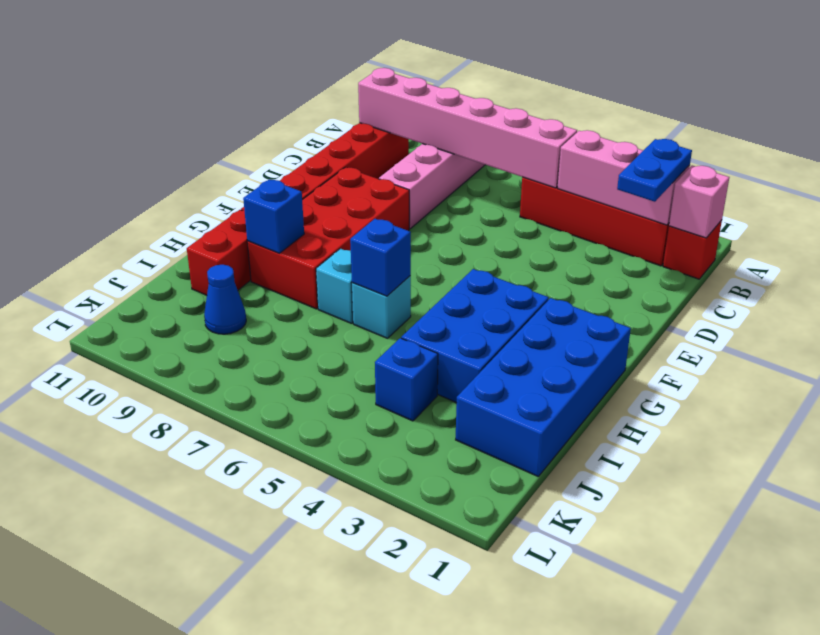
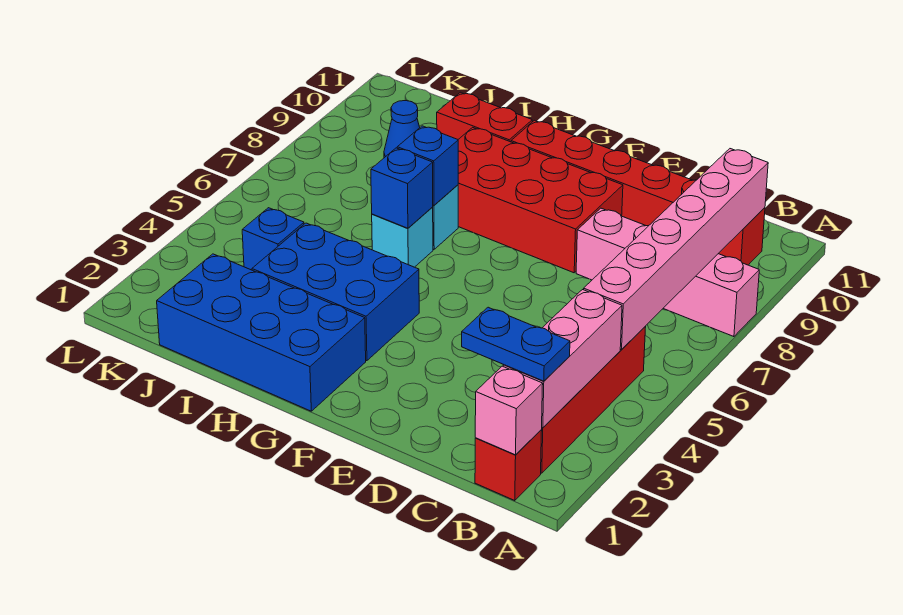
blue 1x1 brick [243,180,304,253] -> blue 1x1 brick moved to [397,126,458,205]

